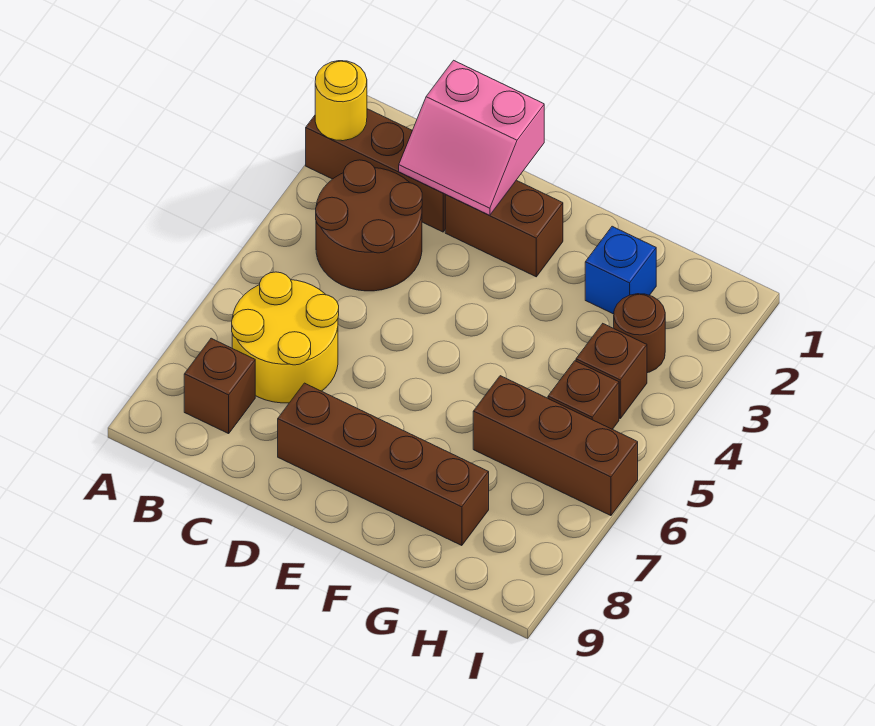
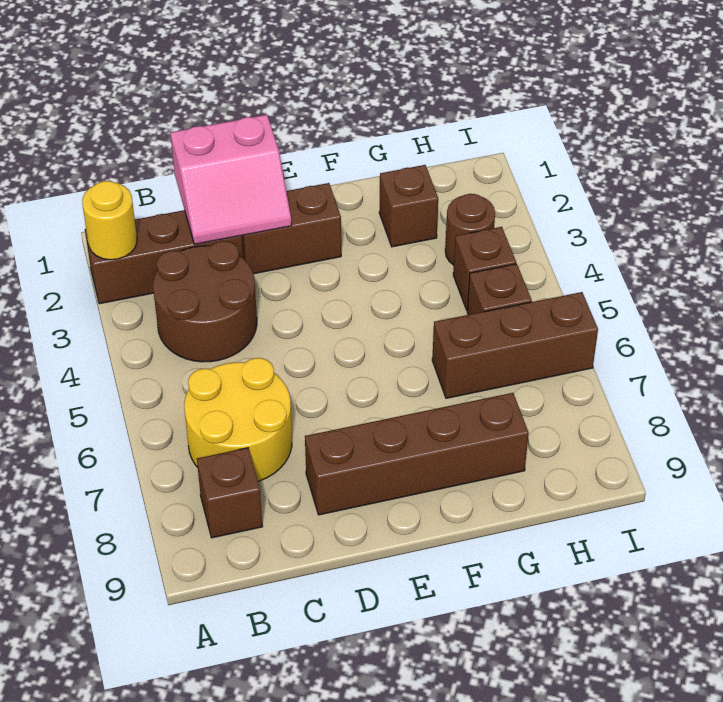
blue 1x1 brick [585,226,656,314] -> brown 1x1 brick [379,165,438,247]

